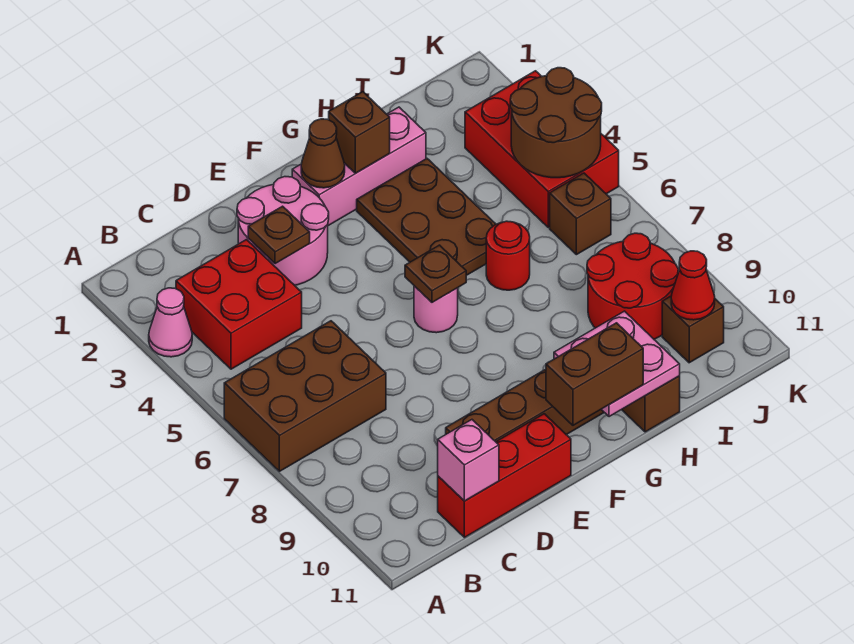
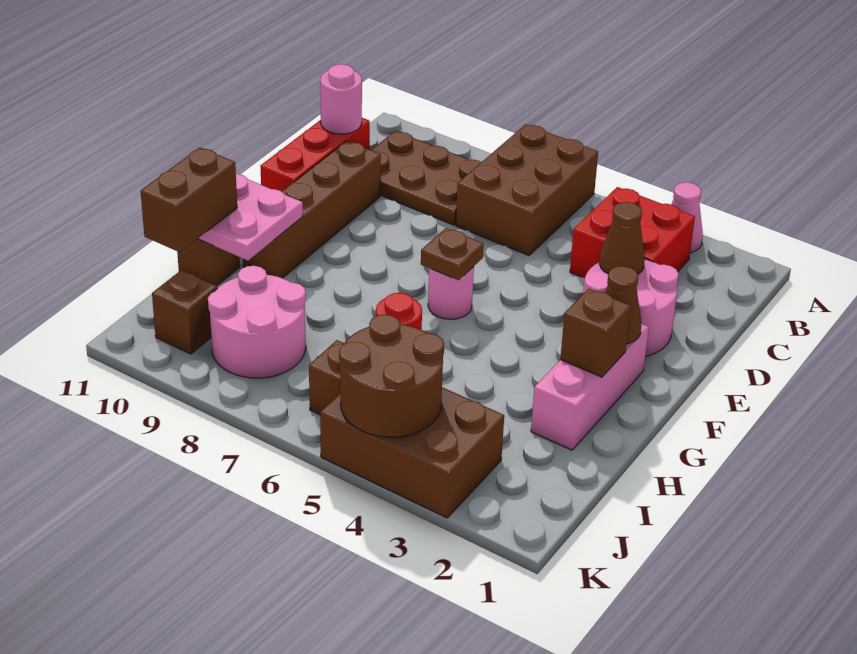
pink 1x1 brick [438,420,499,501] -> pink 1x1 round brick [320,64,362,134]
brown 1x1 plate [248,206,310,264] -> brown 1x1 cone [599,202,645,274]
brown 1x2 brick [546,323,643,425] -> brown 1x2 brick moved to [141,148,237,252]
brown 2x3 plate [357,159,496,275] -> brown 2x3 plate moved to [372,131,481,225]
red 2x2 round brick [587,233,678,339] -> pink 2x2 round brick [208,266,306,378]
red 2x3 brick [465,71,619,227] -> brown 2x3 brick [320,387,504,518]
red 1x1 cone [671,251,715,320] -> none

